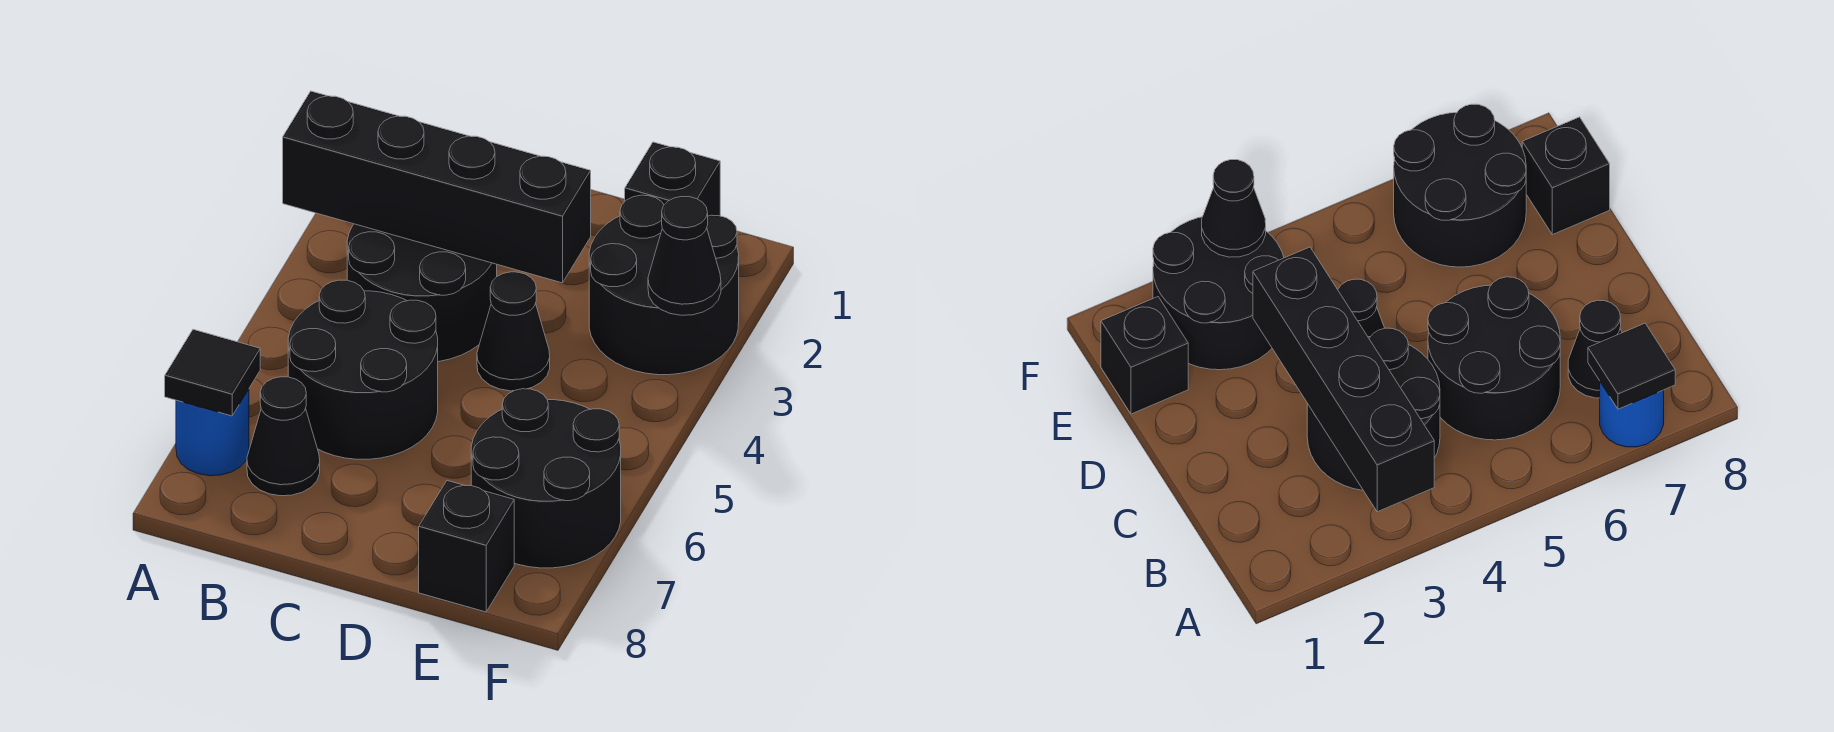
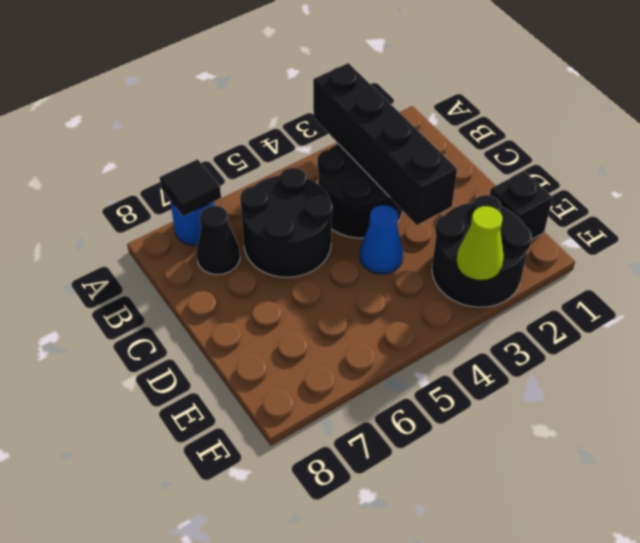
black 1x1 cone [477,272,550,391] -> blue 1x1 cone [360,205,403,274]
black 2x2 round brick [471,389,621,568] -> none
black 1x1 brick [419,481,514,612] -> none
black 1x1 cone [648,197,721,315] -> lime 1x1 cone [456,206,504,280]

